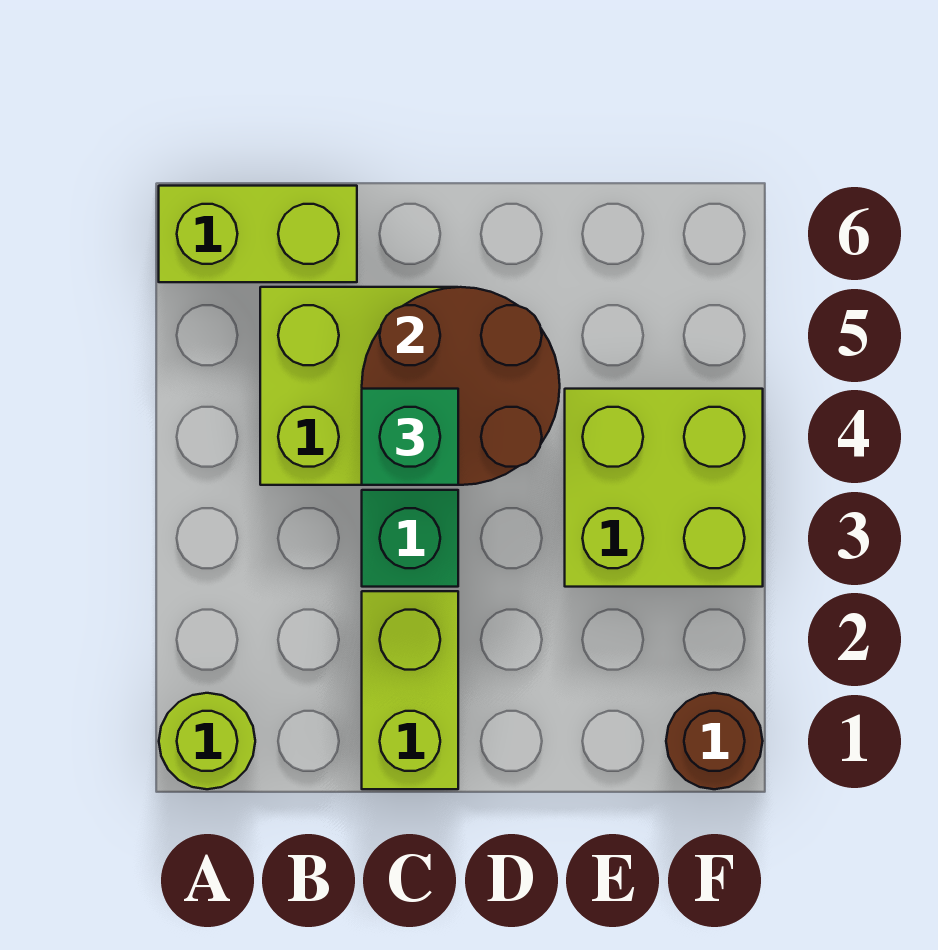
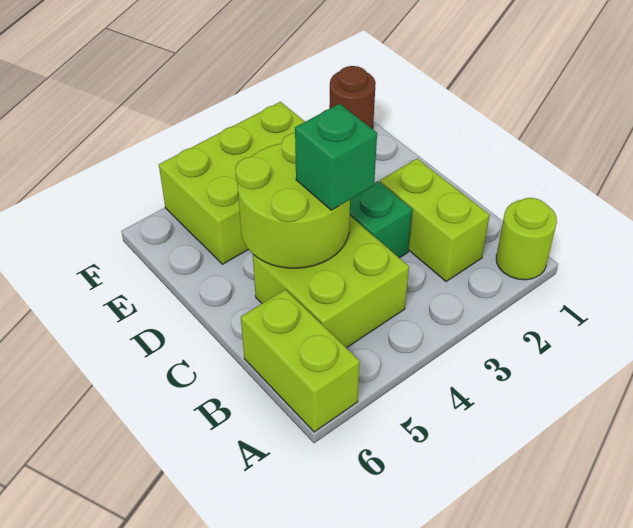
lime 1x2 brick [362,591,458,789] -> lime 1x2 brick turned to [380,159,490,282]
brown 2x2 round brick [362,287,560,485] -> lime 2x2 round brick [235,133,350,268]
lime 2x2 brick [565,389,763,587] -> lime 2x3 brick [159,102,305,264]

